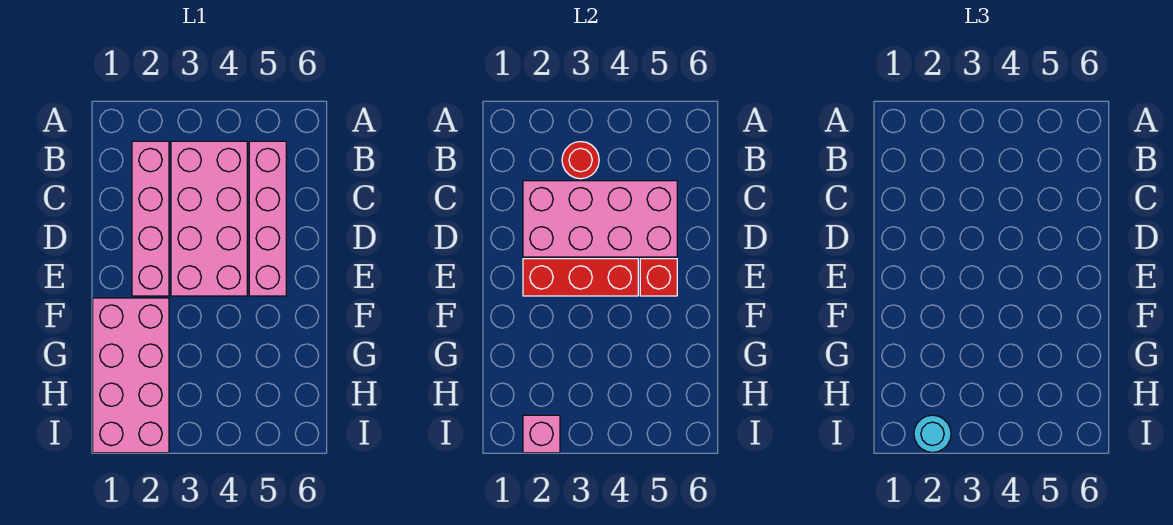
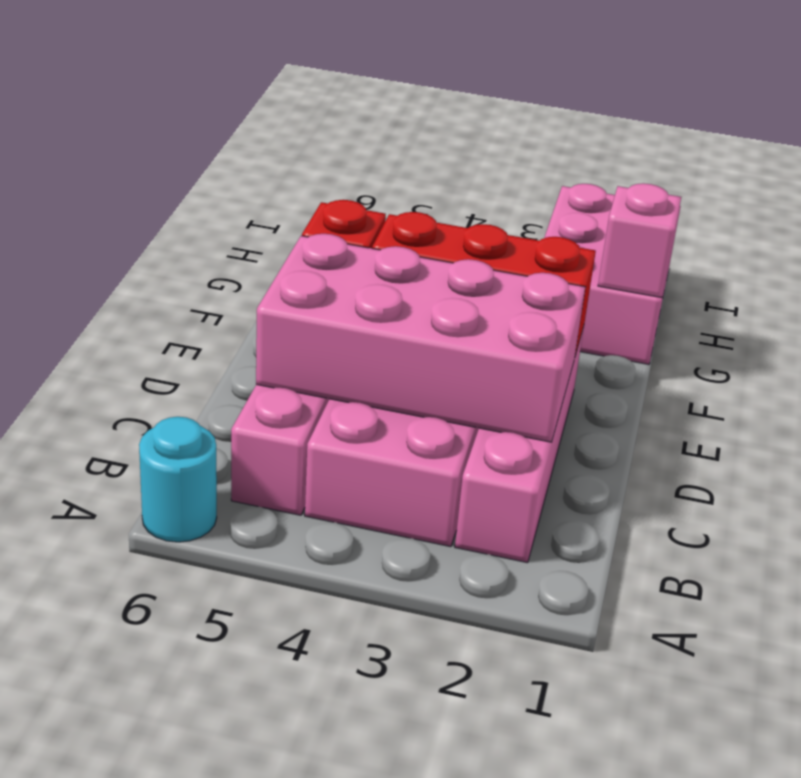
red 1x1 round brick [562,142,599,179] -> none
pink 2x4 brick [93,298,169,453] -> pink 2x3 brick [544,184,681,364]
pink 1x1 brick [523,415,560,453] -> pink 1x1 brick moved to [598,183,681,298]
cyan 1x1 round brick [914,415,951,452] -> cyan 1x1 round brick moved to [139,417,217,542]

